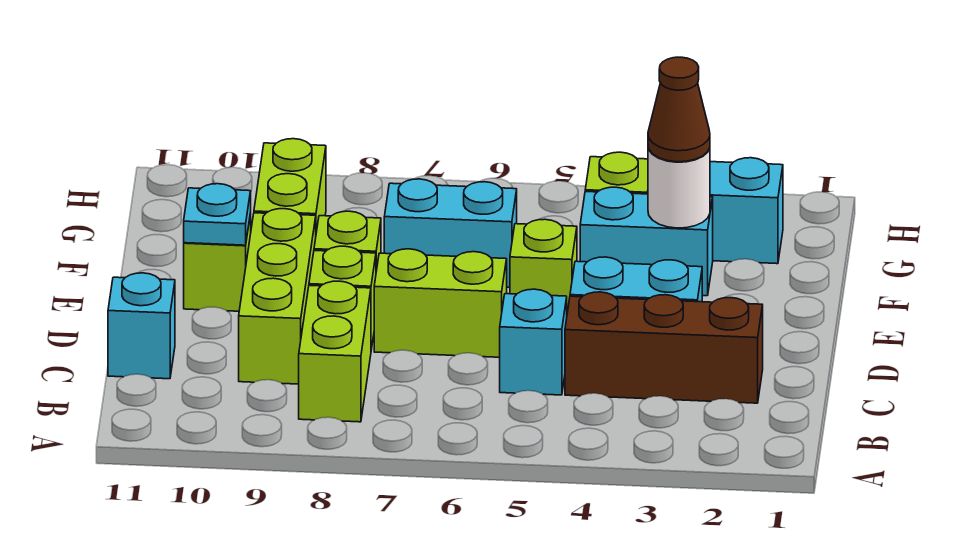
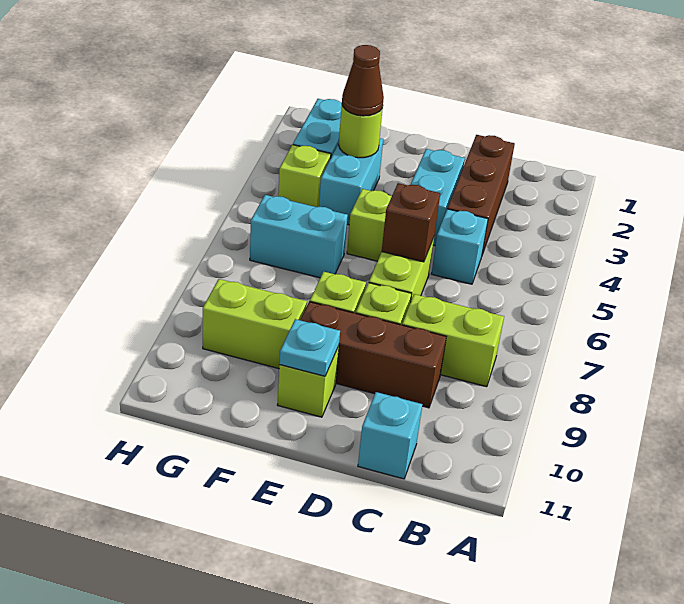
lime 1x3 brick [239,209,316,384] -> brown 1x3 brick [300,302,446,408]
none -> brown 1x1 brick [382,183,440,262]
white 1x1 round brick [648,148,710,228] -> lime 1x1 round brick [339,106,383,158]
cyan 1x2 brick [384,179,517,288] -> cyan 1x2 brick turned to [250,195,348,278]

